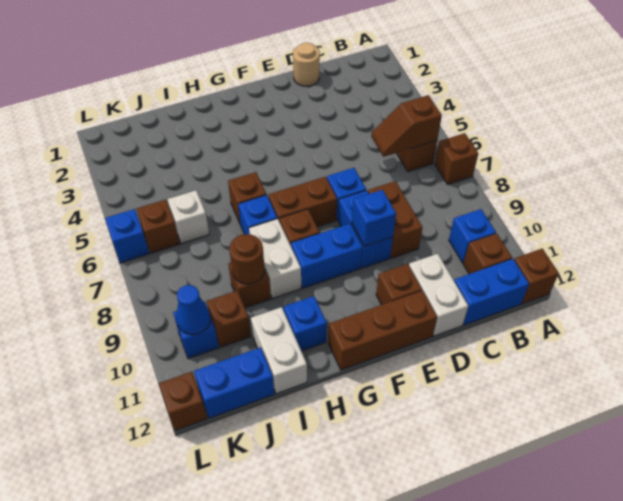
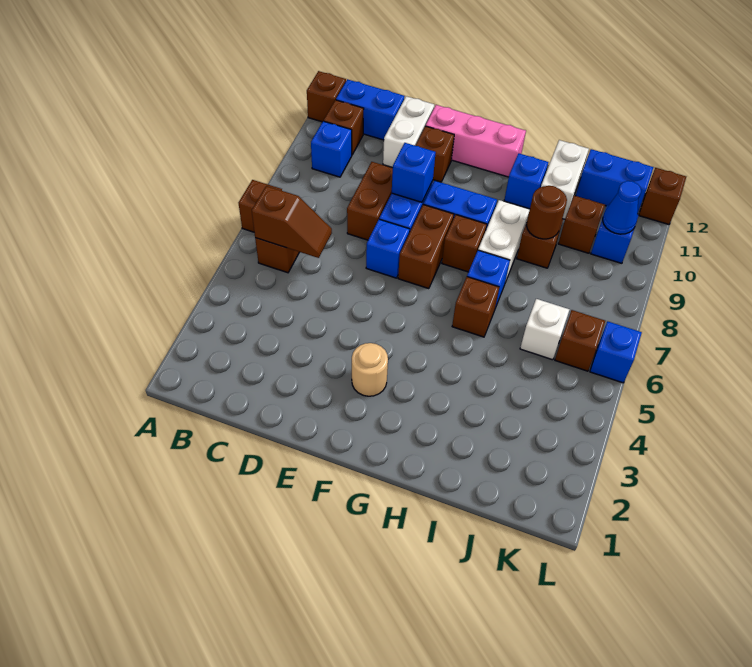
tan 1x1 round brick [293,43,320,86] -> tan 1x1 round brick moved to [352,343,388,396]
brown 1x3 brick [328,291,437,370] -> pink 1x3 brick [426,105,526,177]
brown 1x2 brick [268,177,337,227] -> brown 1x2 brick turned to [398,204,454,289]

